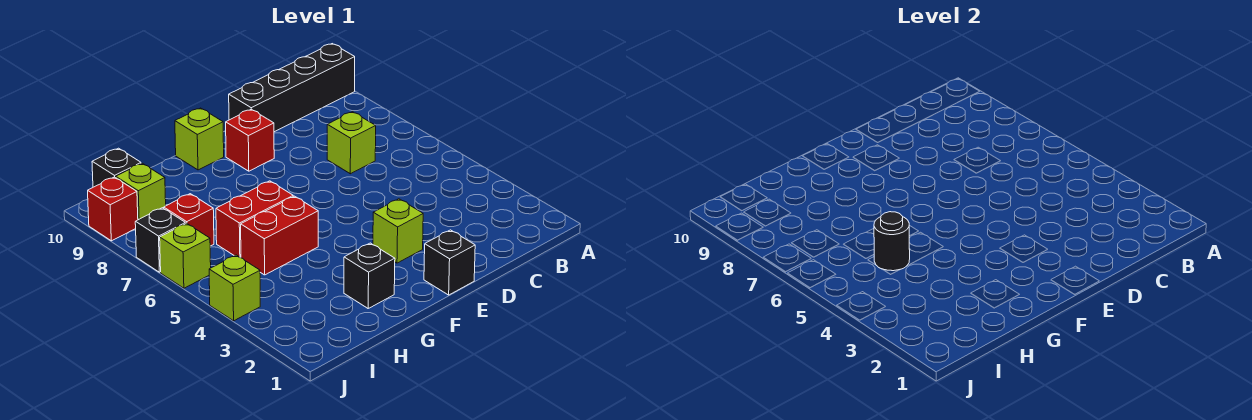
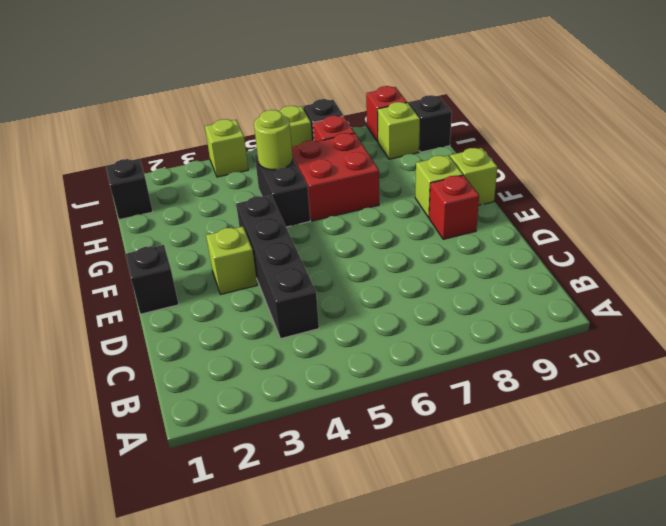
black 1x4 brick [229,44,355,132] -> black 1x4 brick moved to [236,196,319,339]
lime 1x1 brick [327,112,376,174] -> lime 1x1 brick moved to [415,155,463,218]
black 1x1 brick [344,243,395,308] -> black 1x1 brick moved to [106,159,153,220]
red 1x2 brick [241,196,318,275] -> black 1x2 brick [255,154,310,227]
red 1x2 brick [216,181,293,258] -> red 2x2 brick [292,133,379,221]
black 1x1 round brick [874,212,910,271] -> lime 1x1 round brick [254,110,293,170]

